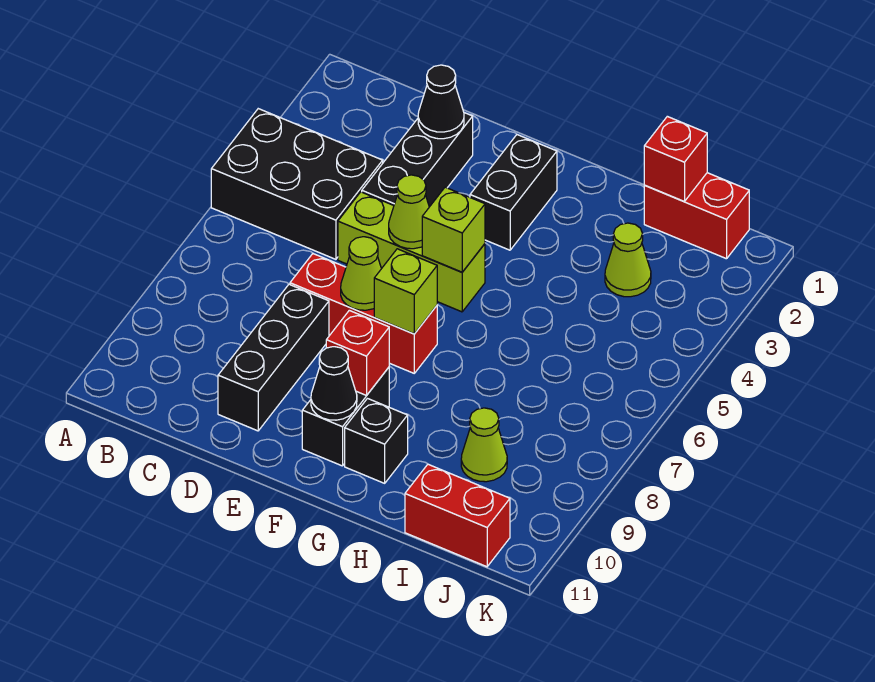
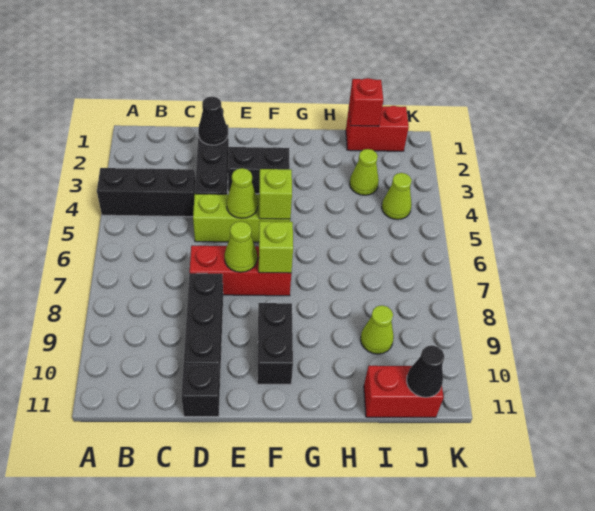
black 2x3 brick [211,109,383,259] -> black 1x3 brick [97,168,195,217]
black 1x2 brick [470,135,557,250] -> black 1x2 brick turned to [228,147,290,194]
red 1x1 brick [326,310,389,395] -> none
black 1x1 cone [311,347,357,420] -> black 1x1 cone moved to [407,345,444,397]
black 1x1 brick [345,399,408,483] -> black 1x1 brick moved to [181,365,220,417]
none -> lime 1x1 cone [382,173,412,220]

